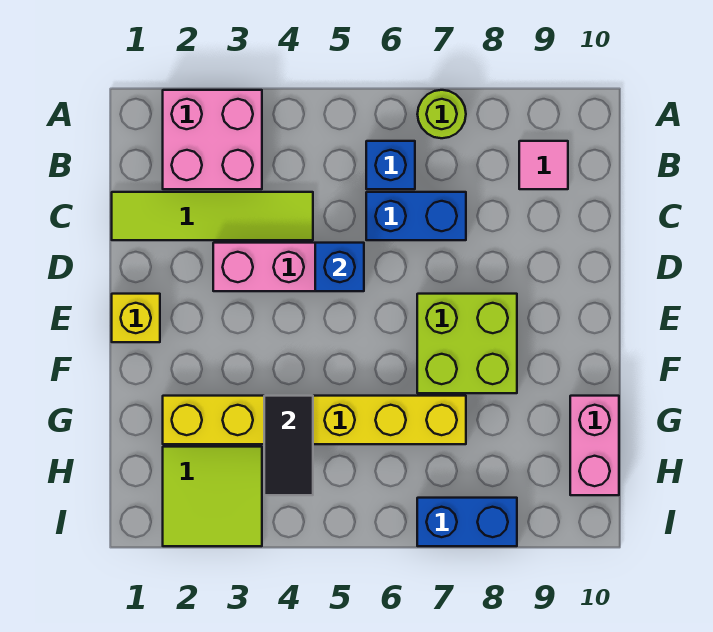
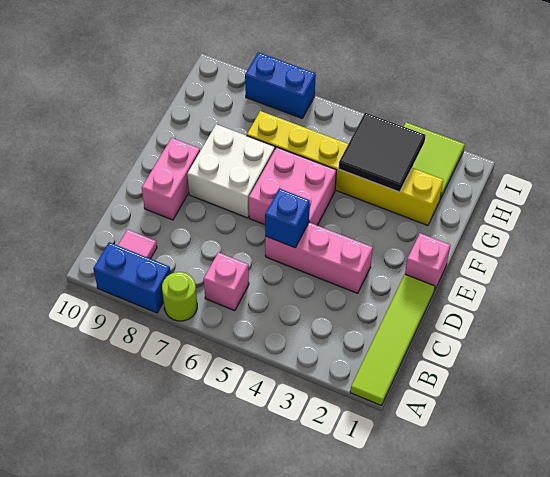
pink 2x2 brick [163,90,262,189] -> pink 2x2 brick moved to [249,147,336,225]
blue 1x1 brick [366,141,415,189] -> pink 1x1 brick [204,252,249,311]
lime 1x4 tile [112,192,313,240] -> lime 1x4 tile turned to [350,275,435,406]
blue 1x2 brick [366,192,466,240] -> blue 1x2 brick moved to [93,242,171,313]
yellow 1x1 brick [112,294,160,342] -> pink 1x1 brick [405,233,450,291]
lime 2x2 brick [417,294,517,393] -> white 2x2 brick [187,124,275,218]
black 1x2 tile [264,396,313,495] -> black 2x2 tile [339,113,425,192]
pink 1x2 brick [570,396,619,495] -> pink 1x2 brick moved to [142,138,200,220]

